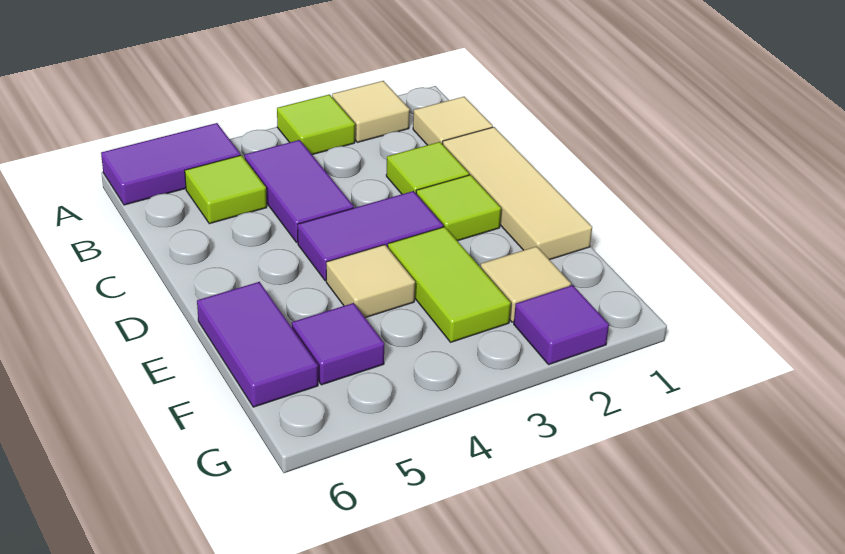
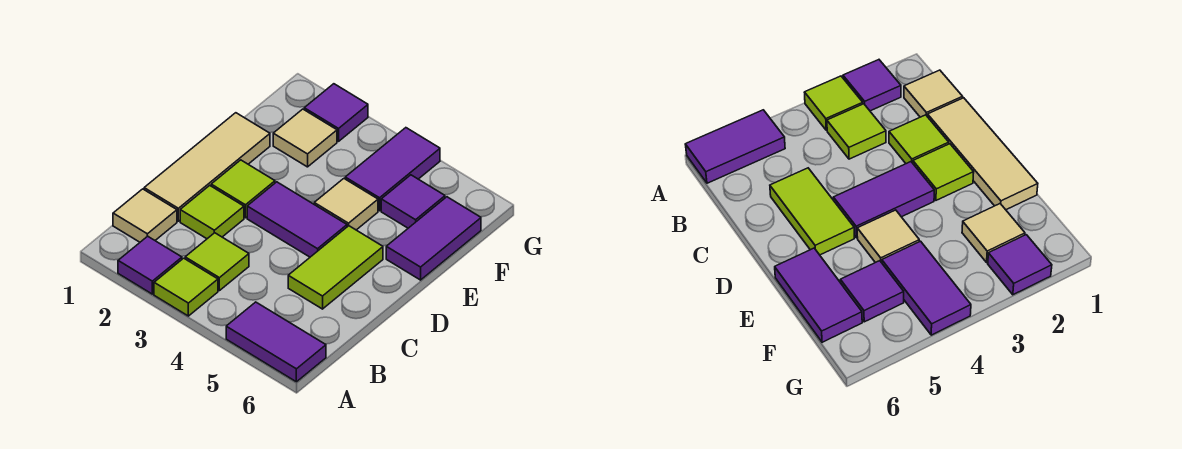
tan 1x1 tile [332,81,410,142] -> purple 1x1 tile [118,236,182,294]
purple 1x2 tile [245,140,354,243] -> purple 1x2 tile moved to [345,128,440,211]
lime 1x1 tile [185,155,267,224] -> lime 1x1 tile moved to [185,233,249,291]
lime 1x2 tile [388,227,511,342] -> lime 1x2 tile moved to [288,226,383,309]

